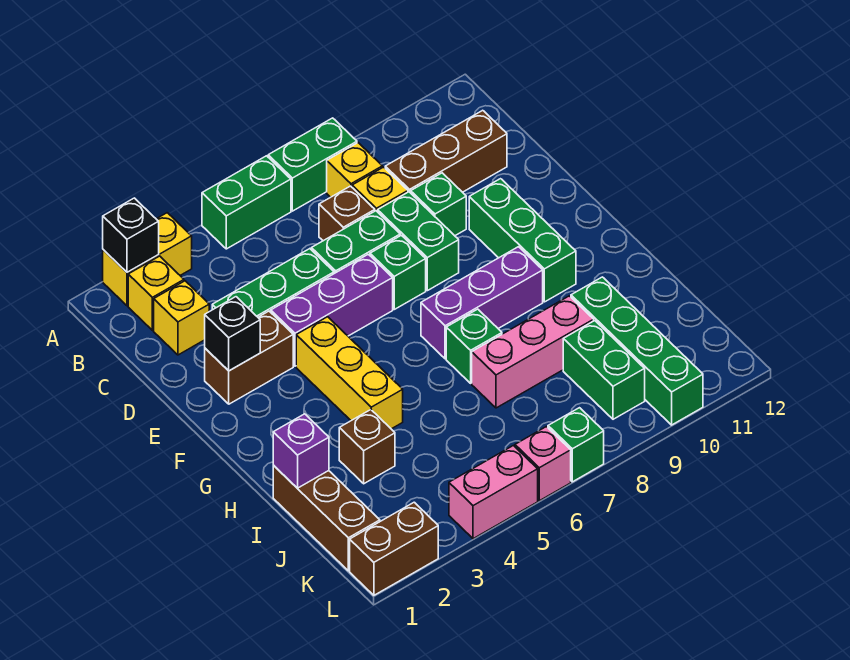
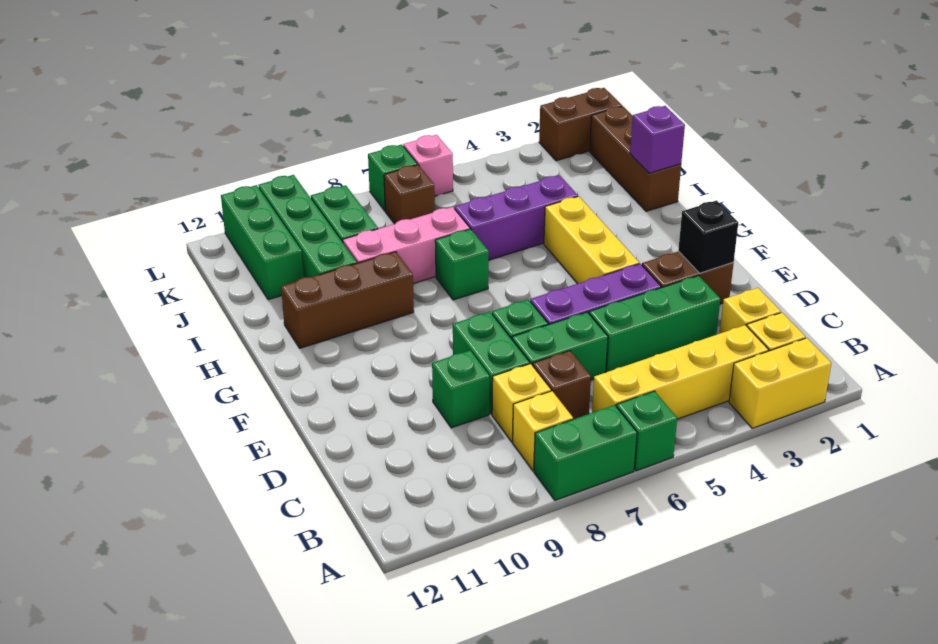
black 1x1 brick [103,198,159,272] -> none
green 1x2 brick [202,156,291,249] -> green 1x1 brick [617,391,677,471]
none -> yellow 1x4 brick [592,325,769,419]
brown 1x3 brick [385,110,507,193] -> brown 1x3 brick moved to [281,252,414,348]
green 1x3 brick [469,179,576,302] -> green 1x3 brick moved to [221,185,304,300]
purple 1x3 brick [421,247,543,359] -> purple 1x3 brick moved to [455,175,578,260]
brown 1x1 brick [339,410,395,484] -> brown 1x1 brick moved to [384,165,435,224]
pink 1x2 brick [449,446,538,539] -> none

